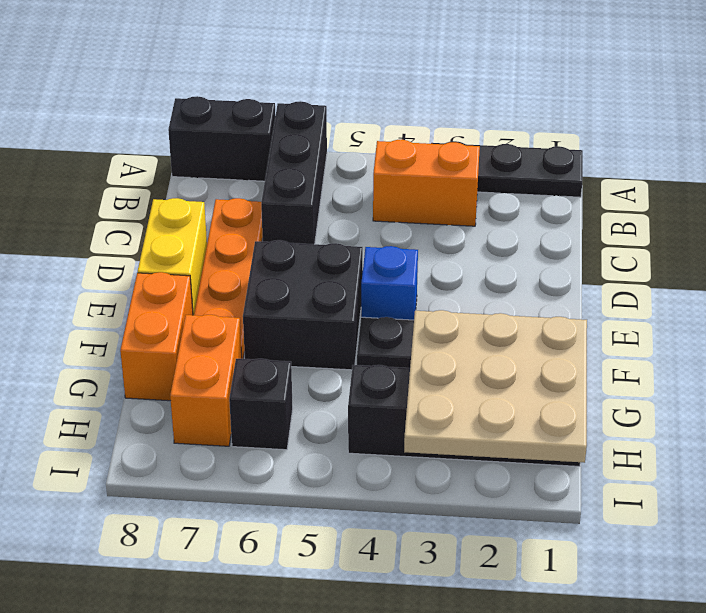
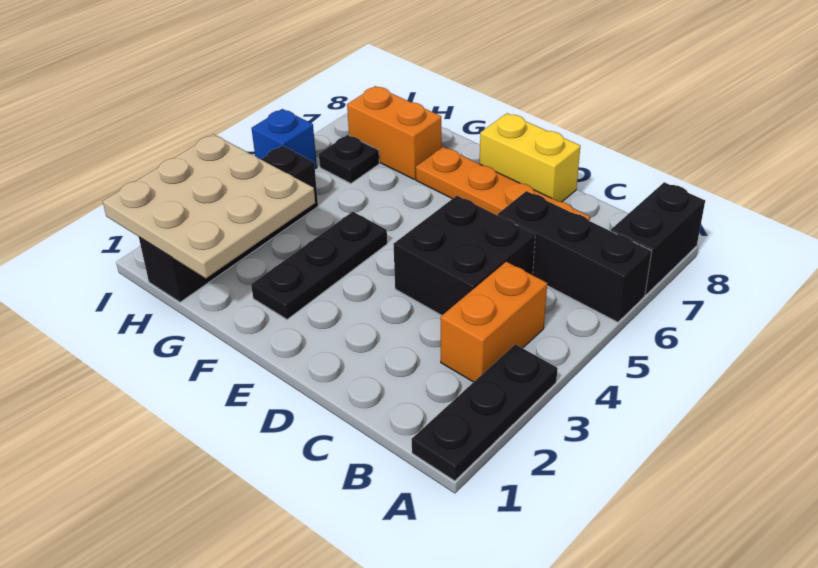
blue 1x1 brick [361,246,418,320] -> blue 1x1 brick moved to [251,109,317,169]
black 2x2 brick [243,240,363,370] -> black 2x2 brick moved to [393,196,535,315]
orange 1x2 brick [120,272,193,401] -> none
black 1x1 brick [229,359,293,450] -> black 1x1 plate [319,135,379,184]

